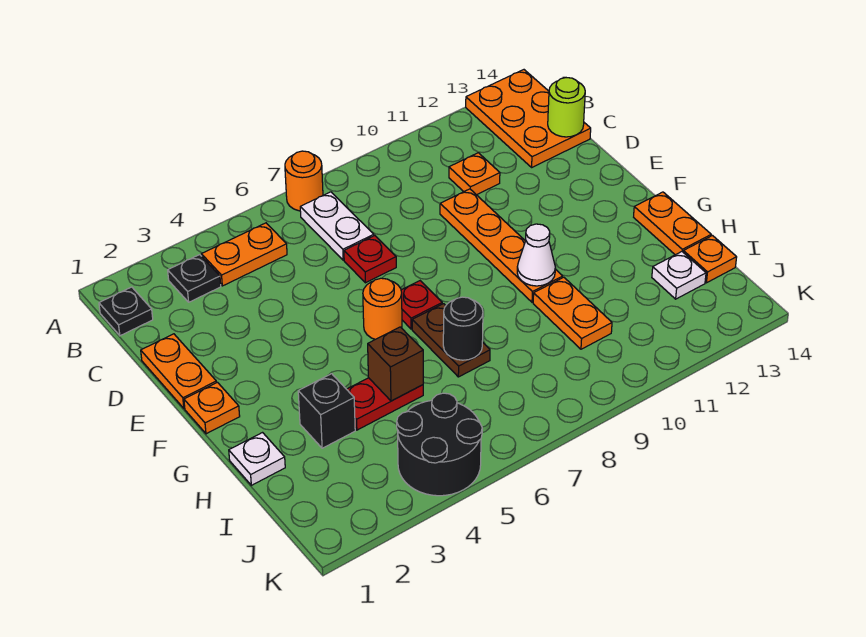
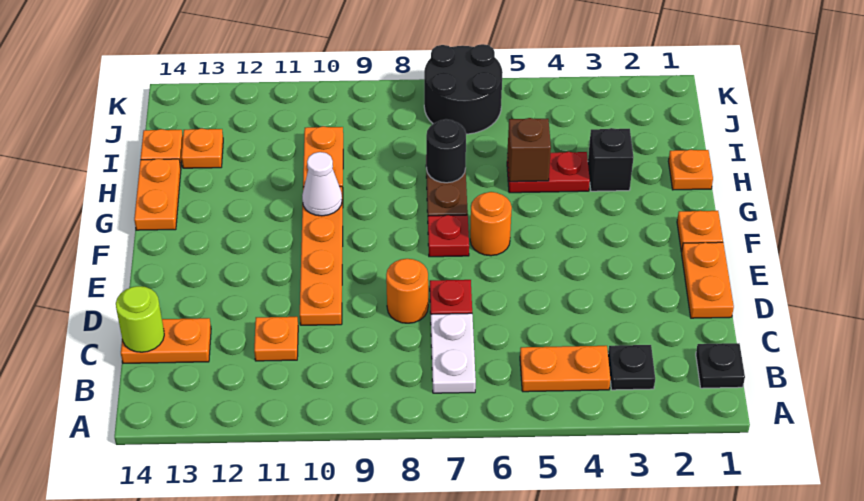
orange 1x1 round brick [285,151,323,211] -> orange 1x1 round brick moved to [386,259,428,323]
orange 2x3 plate [466,70,591,167] -> orange 1x2 plate [121,318,211,363]
white 1x1 plate [229,433,285,485] -> orange 1x1 plate [668,150,713,190]
white 1x1 plate [652,252,706,299] -> orange 1x1 plate [181,128,223,168]
black 2x2 round brick [397,393,482,496] -> black 2x2 round brick moved to [424,44,503,134]

